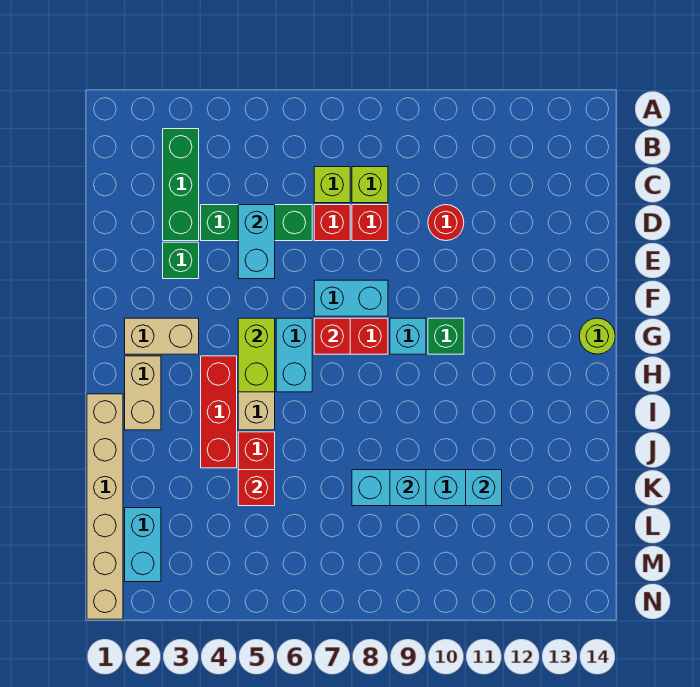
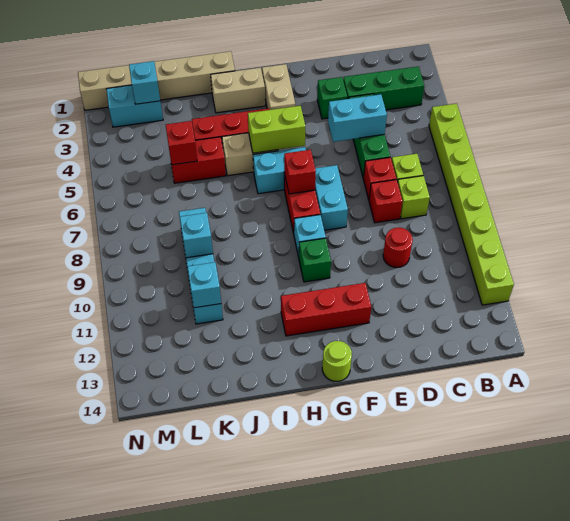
none -> lime 1x8 brick [429,103,514,305]
none -> red 1x3 brick [281,283,371,336]
none -> cyan 1x1 brick [129,61,160,104]

